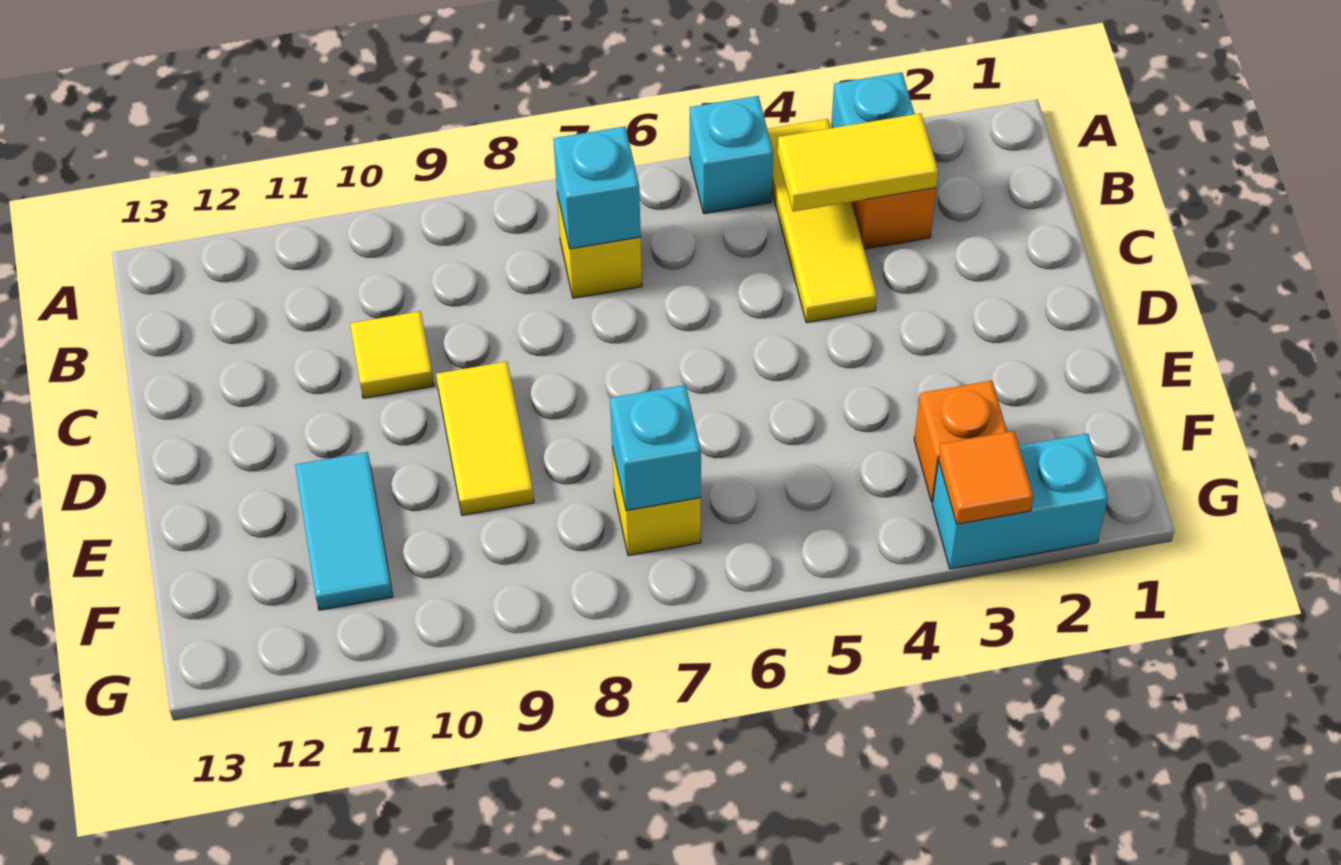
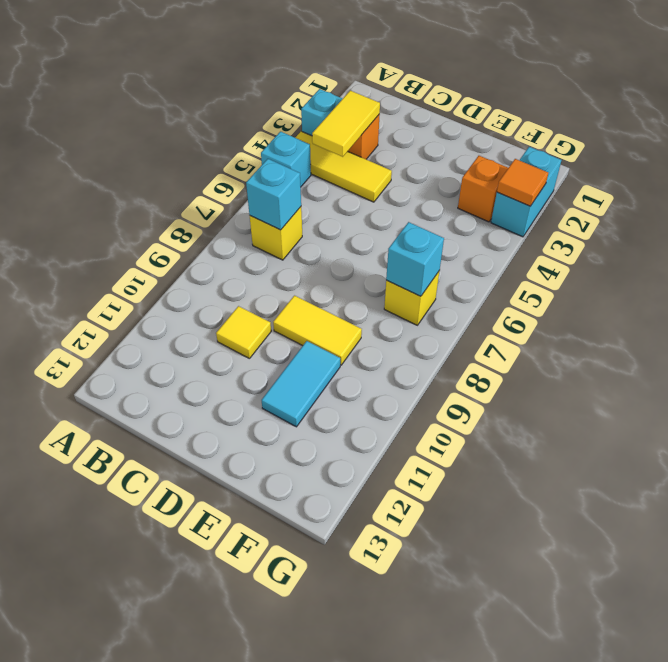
cyan 1x2 tile [295,452,393,610] -> cyan 1x2 tile turned to [262,341,340,427]

